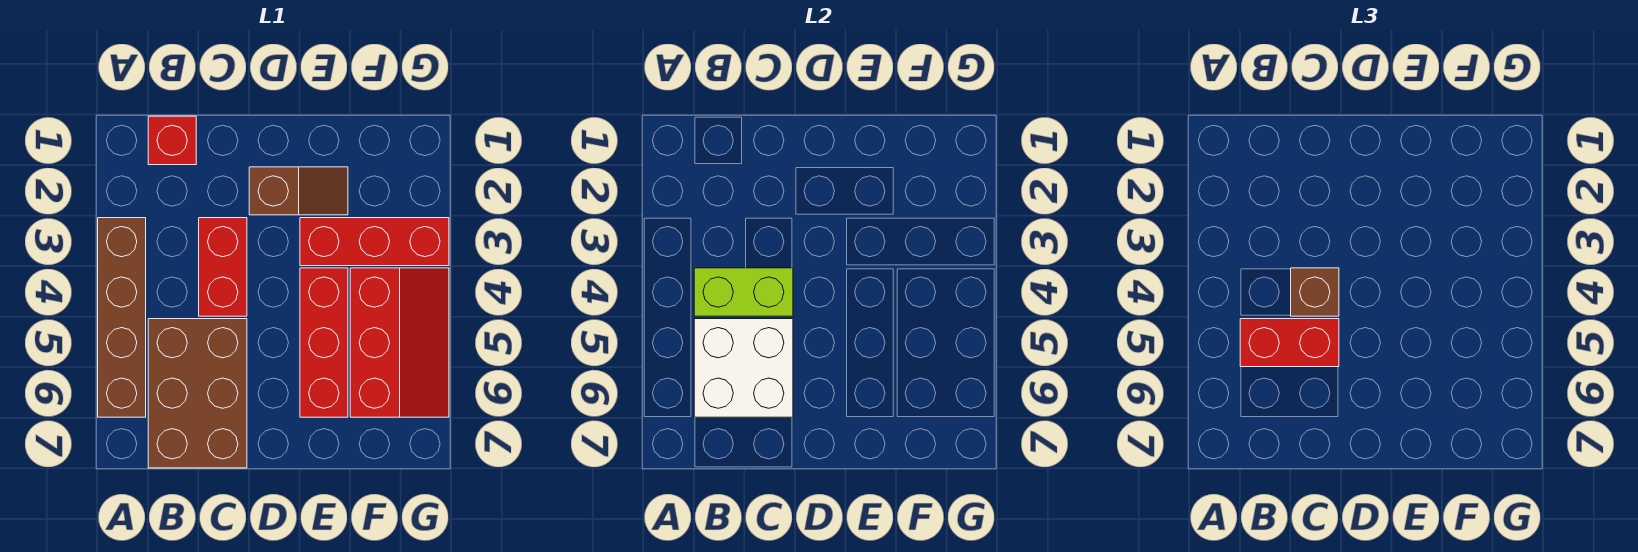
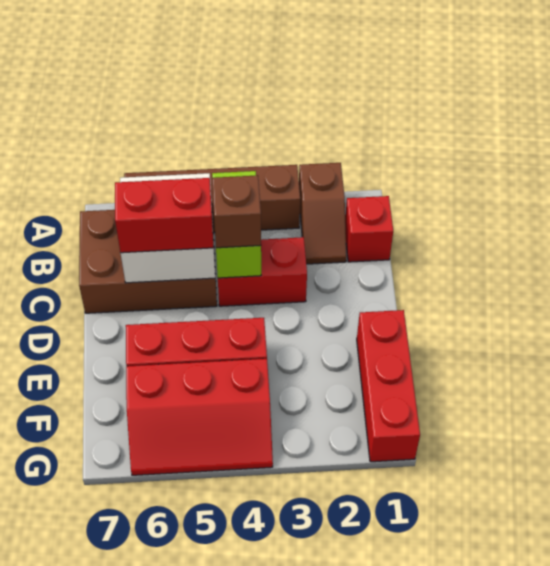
red 1x2 brick [1240,319,1339,367] -> red 1x2 brick turned to [115,178,214,253]
brown 1x2 slope [249,167,348,215] -> brown 1x2 slope moved to [299,163,347,264]
red 1x3 brick [300,218,449,266] -> red 1x3 brick moved to [357,310,420,462]

